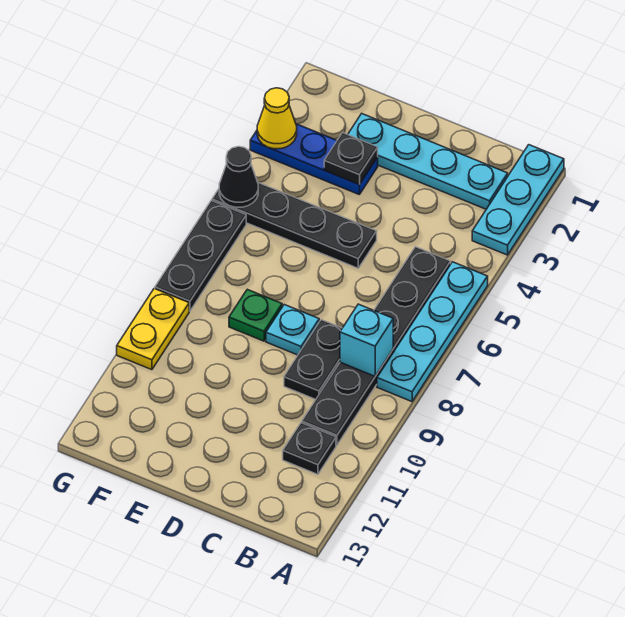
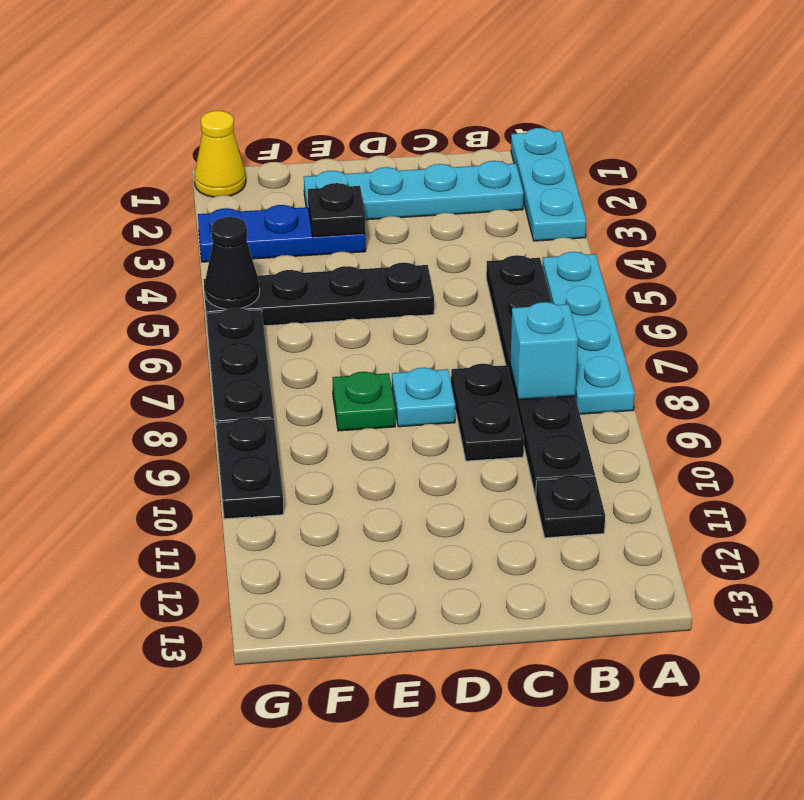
yellow 1x1 cone [257,88,297,149] -> yellow 1x1 cone moved to [194,111,246,197]
yellow 1x2 plate [117,289,189,370] -> black 1x2 plate [216,418,284,519]

